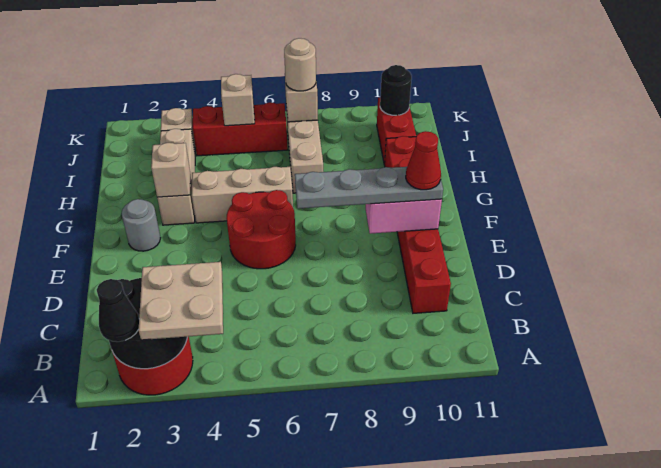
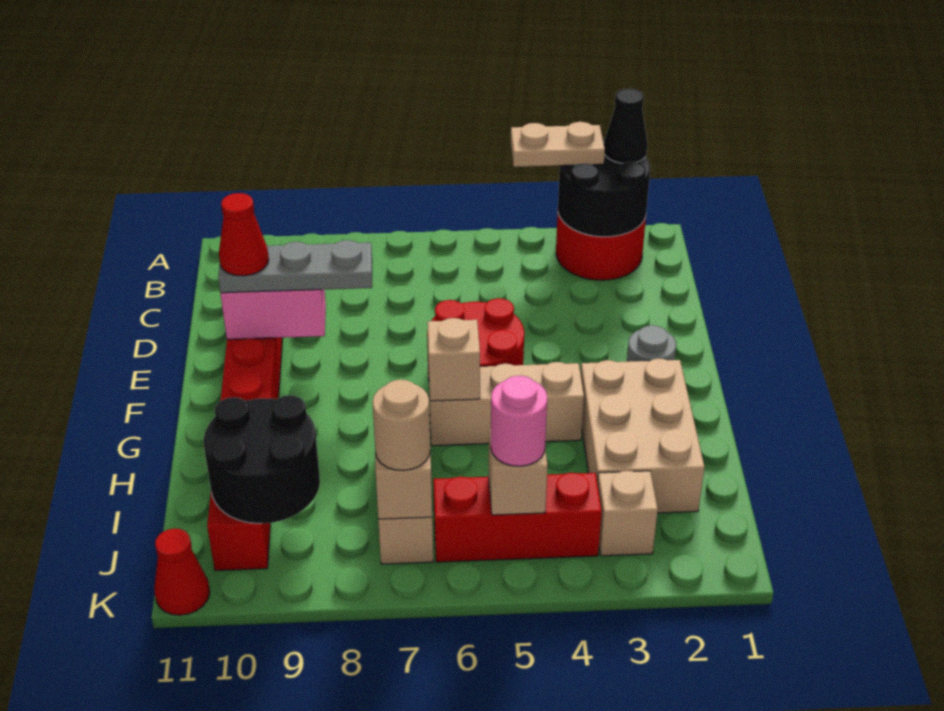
tan 2x2 plate [139,262,223,340] -> tan 1x2 plate [511,122,605,167]
grey 1x4 plate [295,167,443,209] -> grey 1x3 plate [218,240,372,293]
tan 1x3 brick [157,129,195,225] -> tan 2x3 brick [581,358,705,513]
tan 1x1 brick [151,143,190,197] -> tan 1x1 brick moved to [427,318,480,401]
none -> pink 1x1 round brick [491,376,547,466]
black 1x1 round brick [380,65,412,115] -> black 2x2 round brick [204,395,320,523]
none -> red 1x1 cone [154,529,210,615]

